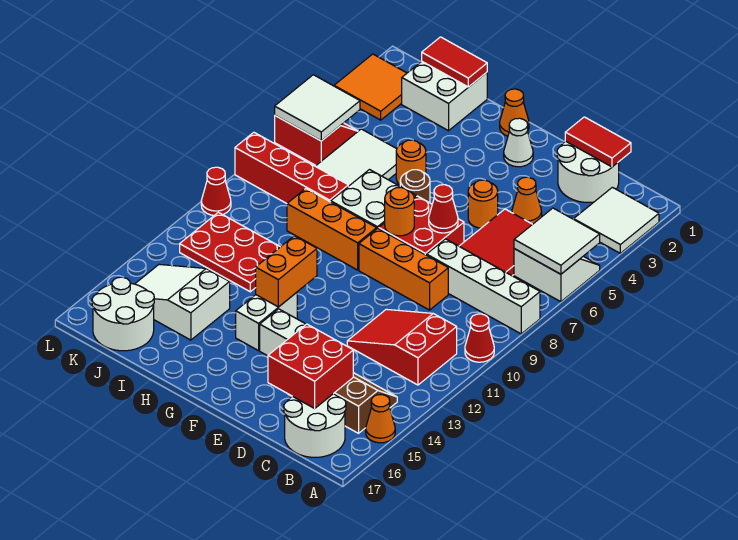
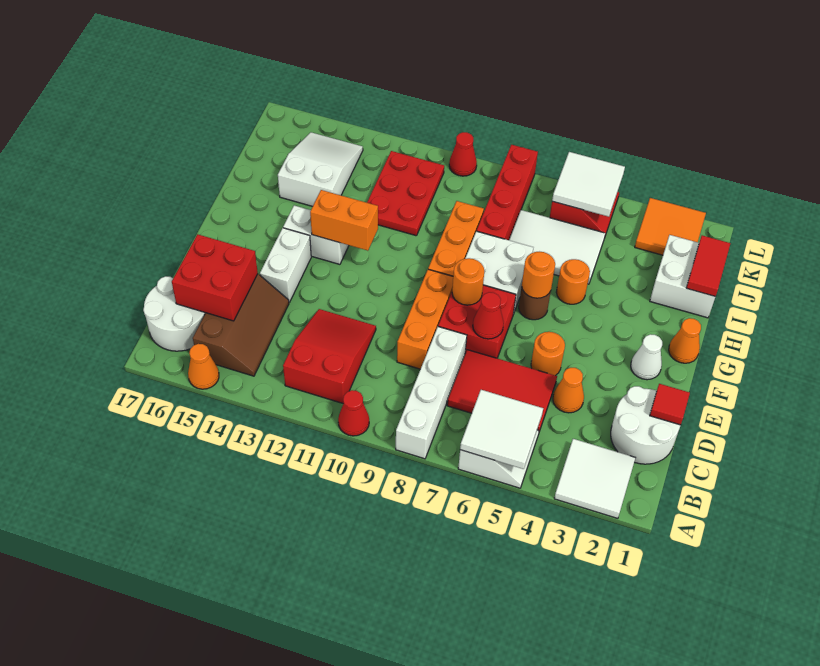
red 1x2 tile [565,117,631,167] -> red 1x1 tile [650,384,690,425]
none -> orange 1x1 round brick [522,252,555,298]
white 2x2 round brick [92,277,154,351] -> none

